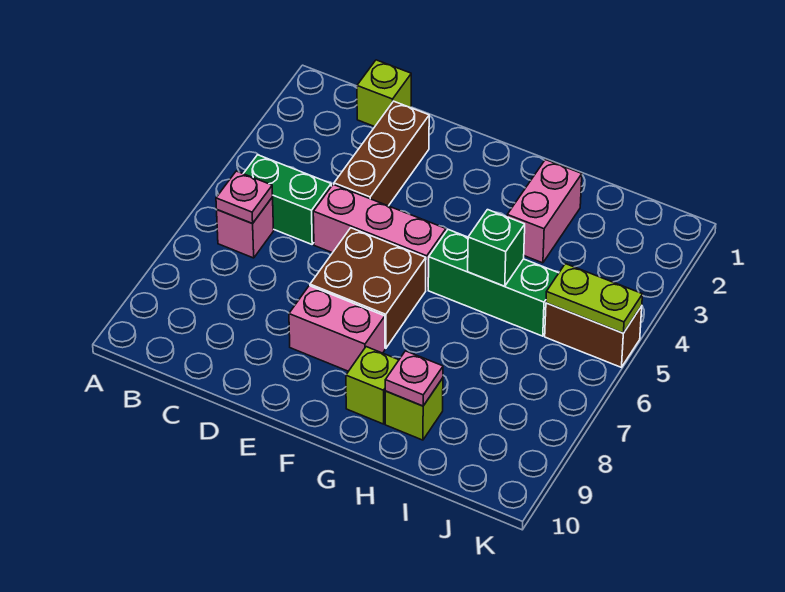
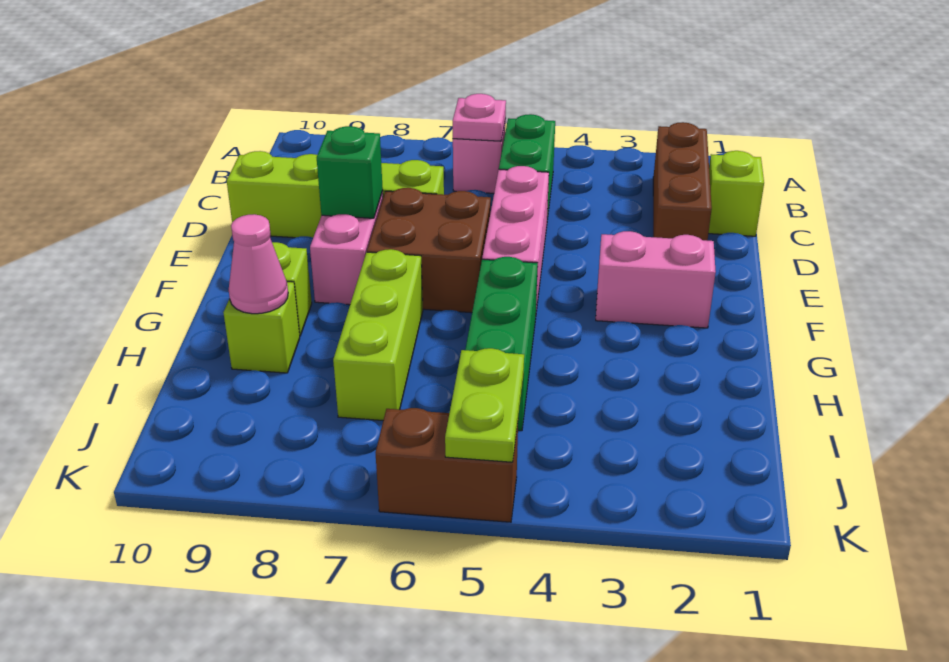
brown 1x3 brick [334,101,429,206] -> brown 1x3 brick turned to [653,122,712,241]
none -> lime 1x4 brick [227,151,444,238]
none -> lime 1x3 brick [333,249,423,420]
pink 1x2 brick [507,160,582,263] -> pink 1x2 brick moved to [596,231,716,328]
green 1x1 brick [468,210,525,286] -> green 1x1 brick moved to [317,126,383,218]
pink 1x1 plate [385,351,443,406] -> pink 1x1 cone [229,214,288,314]
brown 1x2 brick [545,303,642,367] -> brown 1x2 brick turned to [376,408,518,522]

